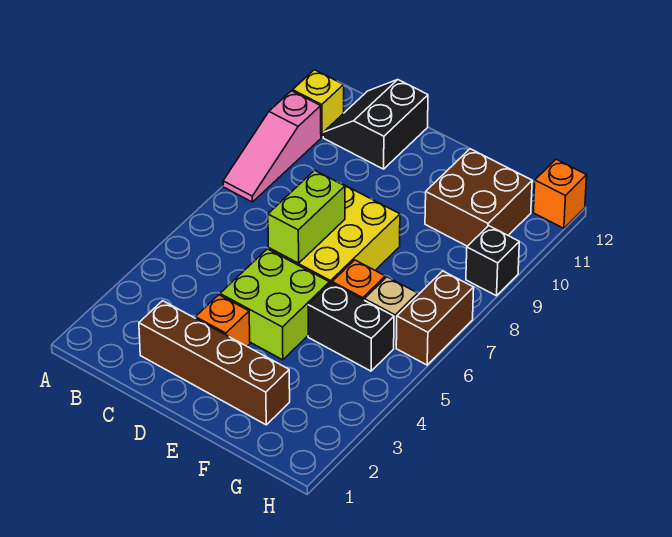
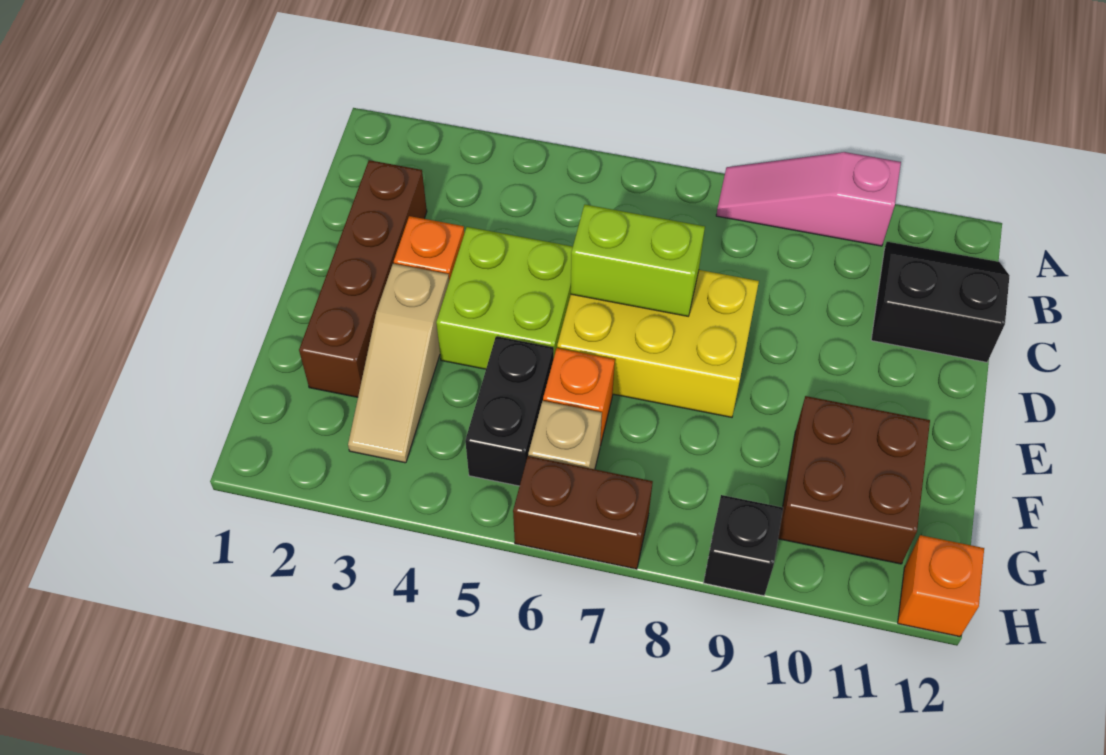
yellow 1x1 brick [293,70,344,137] -> none
none -> tan 1x3 slope [348,264,449,463]

